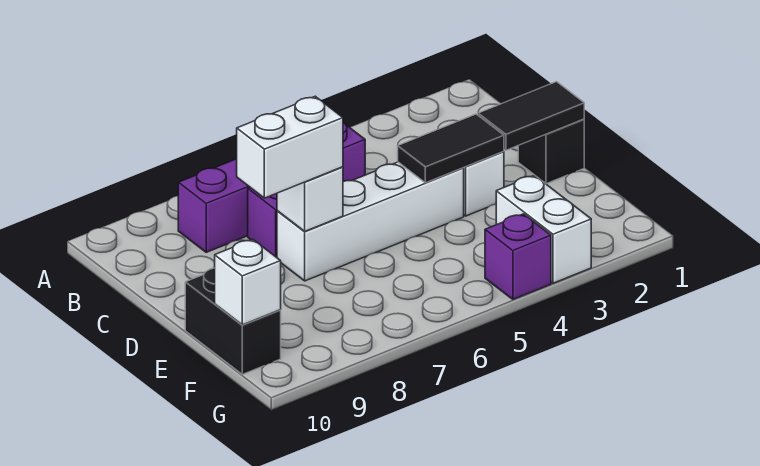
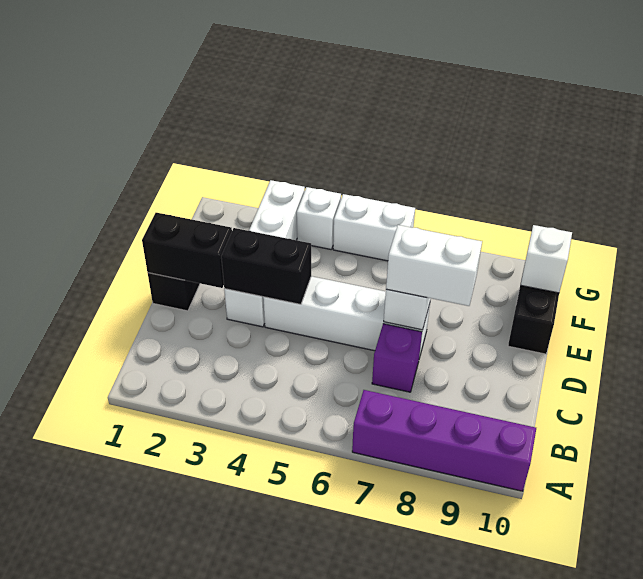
purple 1x4 brick [178,123,365,252] -> purple 1x4 brick moved to [352,390,536,491]
black 1x2 tile [478,82,584,150] -> black 1x2 brick [142,213,232,288]
black 1x2 tile [398,114,504,183] -> black 1x2 brick [221,228,311,304]
purple 1x1 brick [485,214,551,299] -> white 1x1 brick [297,187,341,249]
none -> white 1x2 brick [333,194,415,261]

